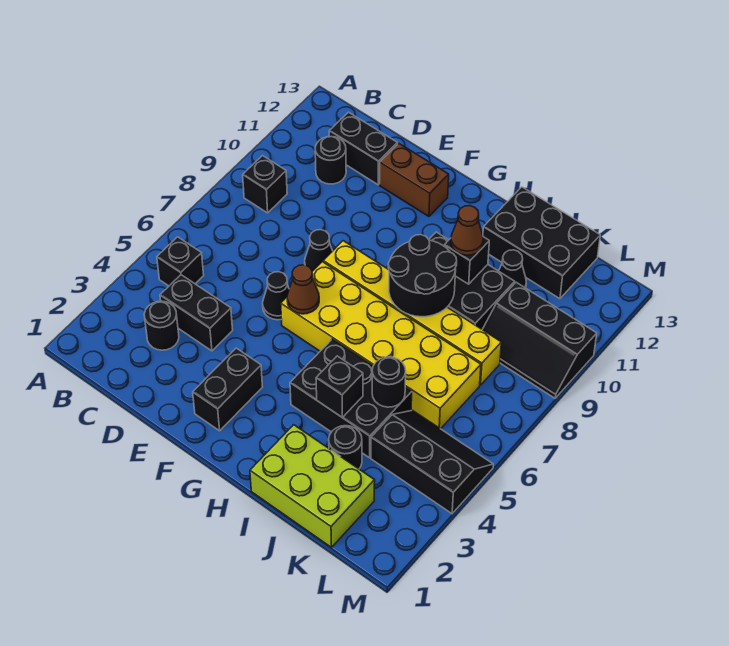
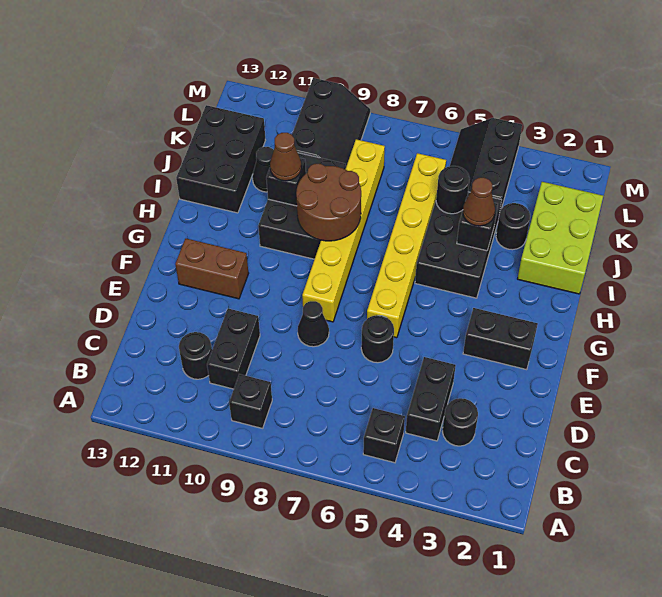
black 1x2 brick [329,112,397,185] -> black 1x2 brick moved to [207,308,260,389]
black 1x1 cone [263,272,289,320] -> black 1x1 round brick [361,315,394,363]
brown 1x2 brick [380,143,449,216] -> brown 1x2 brick turned to [175,239,249,299]
yellow 2x6 brick [281,262,481,429] -> yellow 1x6 brick [367,153,446,338]
brown 1x1 cone [287,265,319,314] -> brown 1x1 cone moved to [463,177,495,226]
black 2x2 round brick [388,235,457,317] -> brown 2x2 round brick [296,164,361,241]

